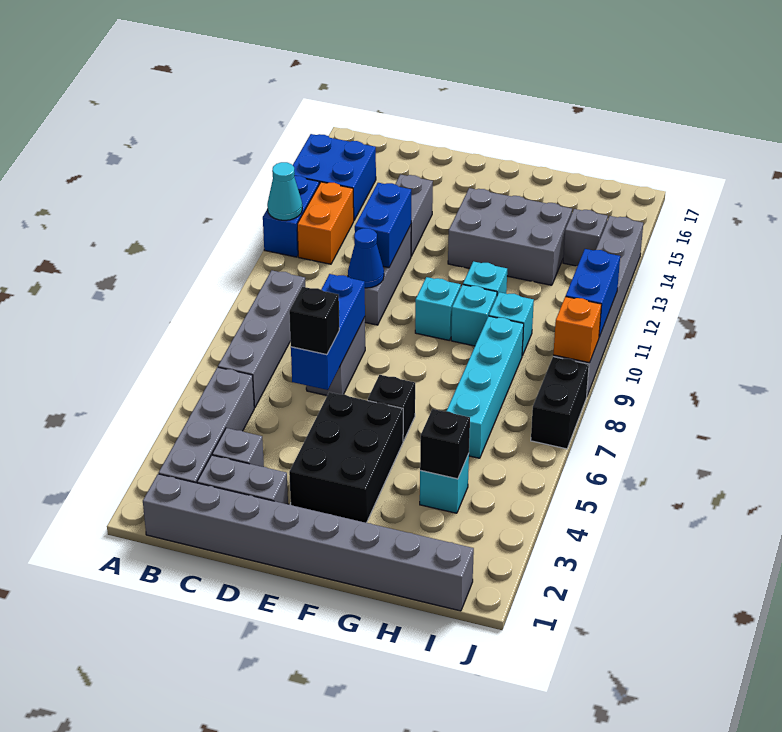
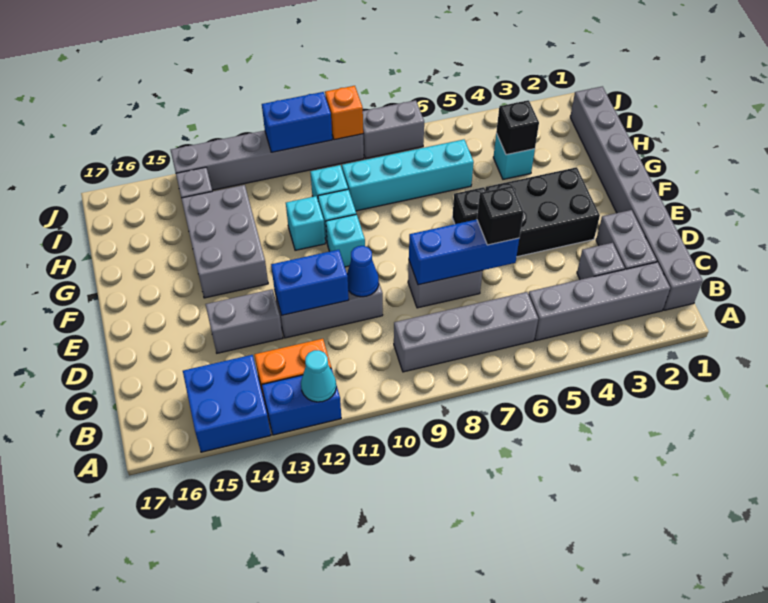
black 1x2 brick [531,357,589,449] -> grey 1x2 brick [363,100,424,158]

